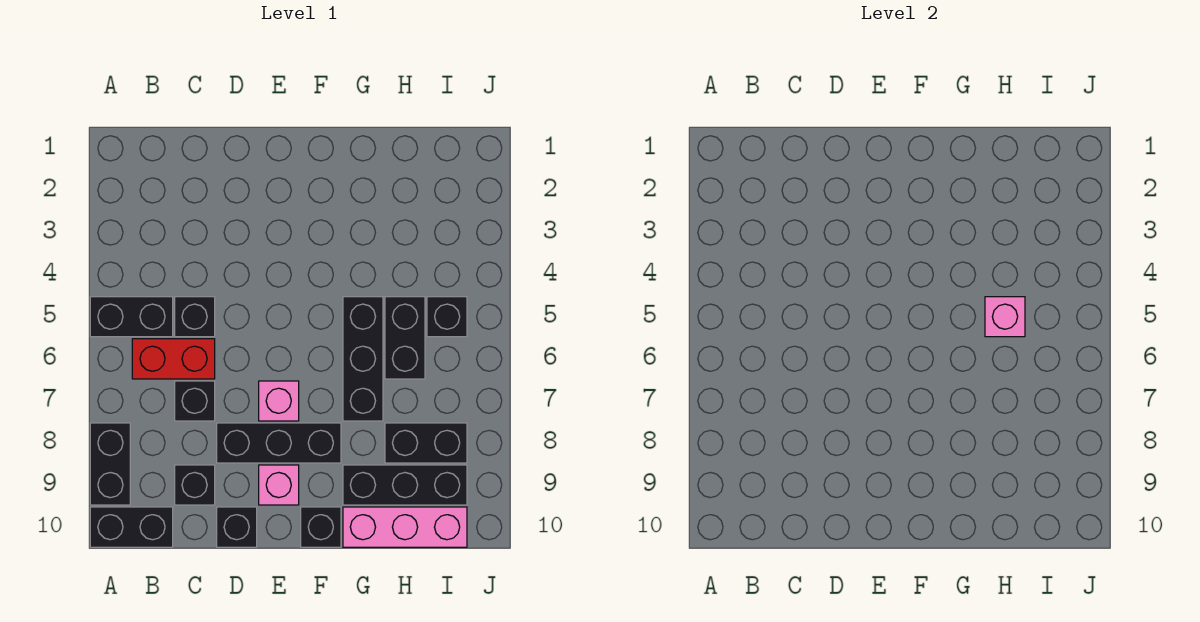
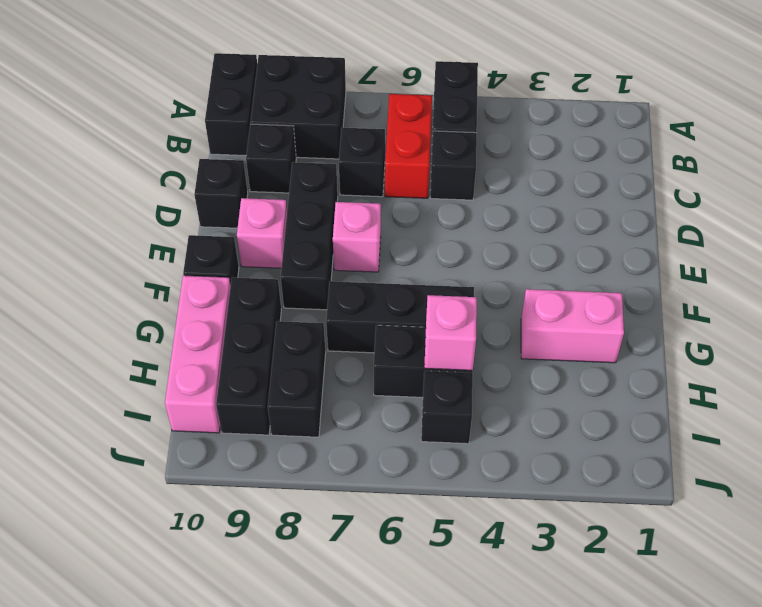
black 1x2 brick [90,423,130,505] -> black 2x2 brick [250,55,346,159]
none -> pink 1x2 brick [521,289,624,363]

